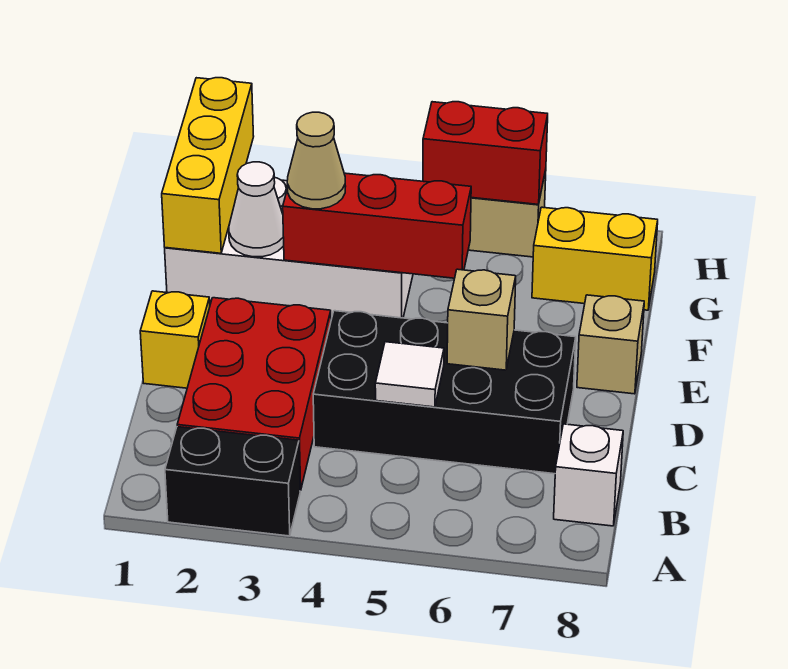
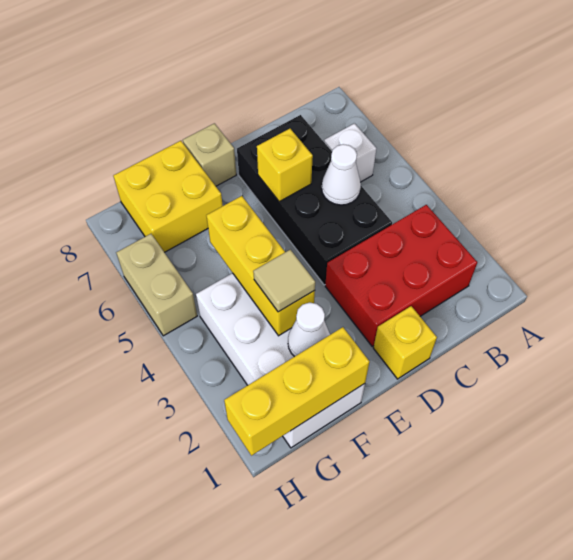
black 1x2 brick [165,427,300,536] -> none
white 1x1 brick [554,424,623,526] -> white 1x1 brick moved to [324,123,376,182]
white 1x1 tile [375,342,444,407] -> white 1x1 cone [322,144,361,205]
tan 1x1 brick [447,269,516,370] -> yellow 1x1 brick [257,129,313,202]
red 1x3 brick [283,173,471,278] -> yellow 1x3 brick [206,196,315,336]
tan 1x1 cone [287,112,346,209] -> tan 1x1 tile [253,250,315,312]
yellow 1x2 brick [532,207,658,310] -> yellow 2x2 brick [113,141,223,252]
red 1x2 brick [423,102,548,205] -> none

